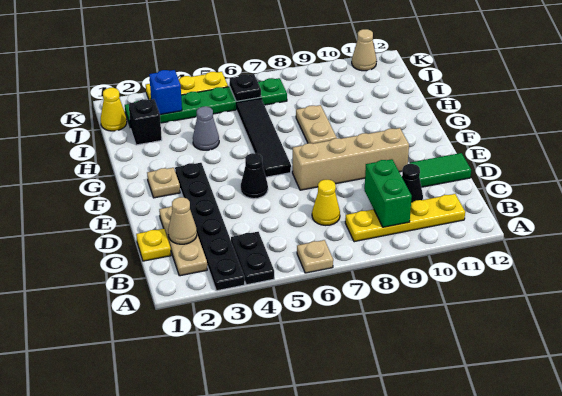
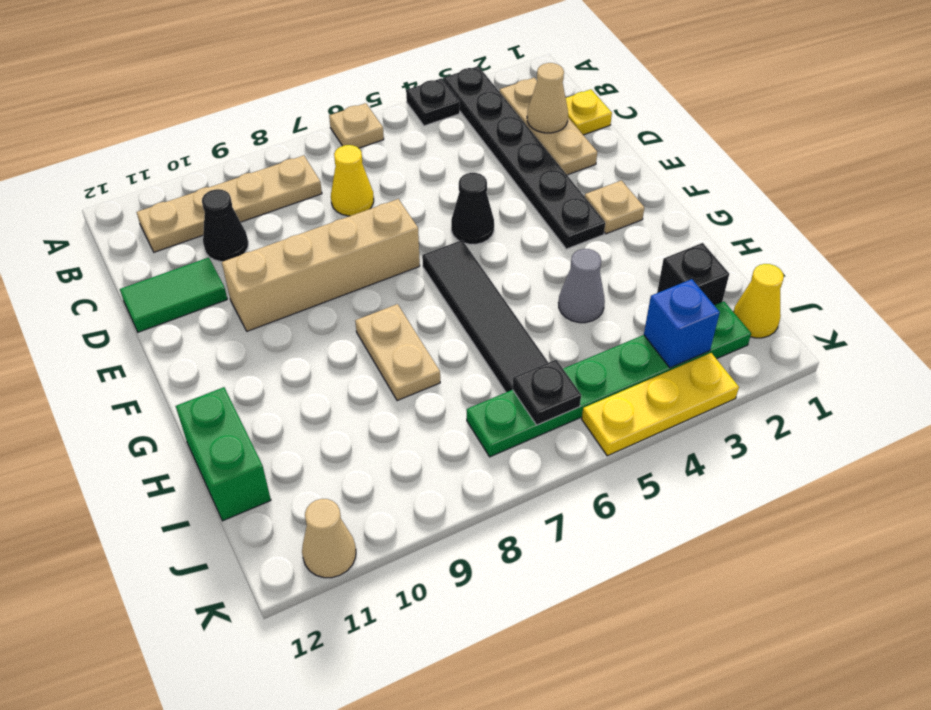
black 1x2 plate [231,232,274,285] -> black 1x1 plate [406,78,460,126]
yellow 1x4 plate [345,194,465,242] -> tan 1x4 plate [137,155,322,252]
green 1x2 brick [365,159,412,227] -> green 1x2 brick moved to [176,387,271,521]

